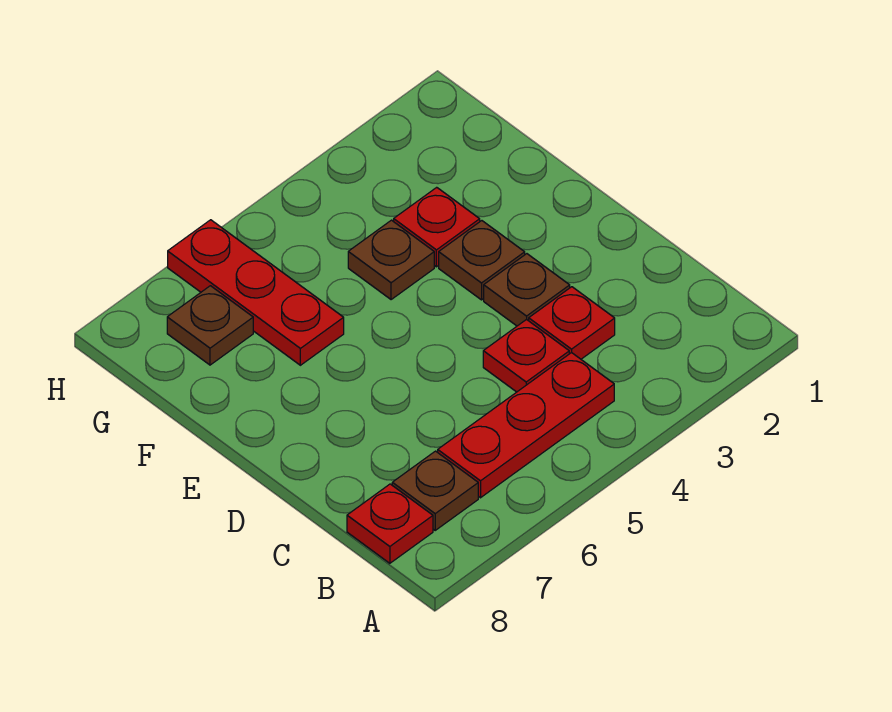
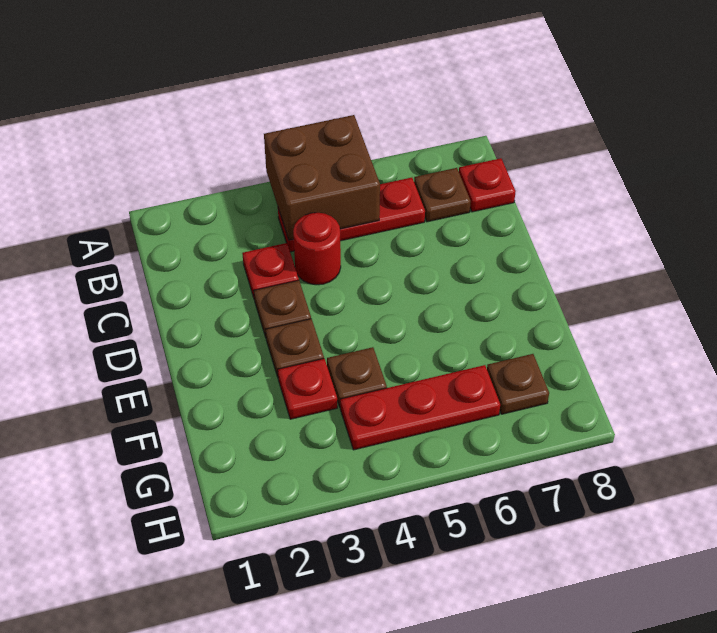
none -> brown 2x2 brick [264,115,380,240]
red 1x1 plate [483,319,569,392] -> red 1x1 round brick [293,213,341,285]
red 1x3 plate [168,220,344,365] -> red 1x3 plate turned to [340,365,500,450]

